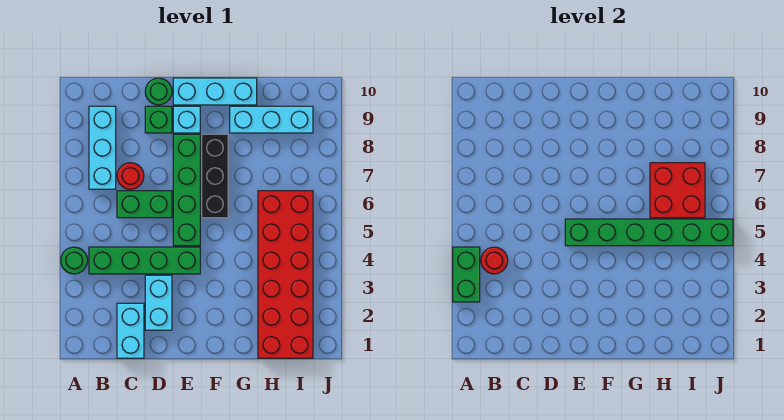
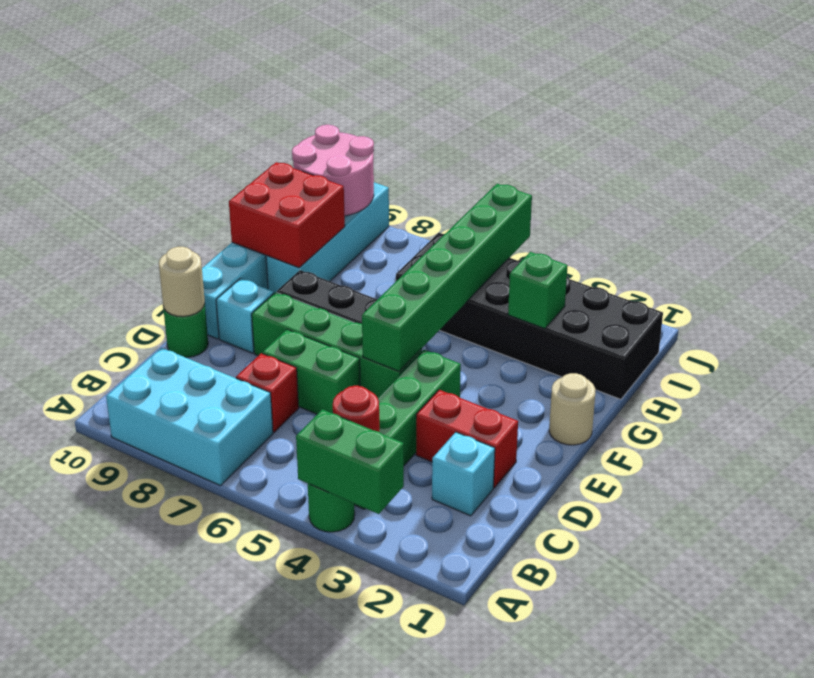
cyan 1x3 brick [89,106,116,189] -> cyan 2x3 brick [106,348,273,486]
cyan 1x2 brick [117,303,144,358] -> cyan 1x1 brick [432,432,495,516]
green 1x2 brick [117,191,172,218] -> green 1x2 brick turned to [262,329,360,414]
red 1x1 round brick [117,163,144,189] -> red 1x1 brick [236,353,299,432]
cyan 1x2 brick [145,275,172,330] -> red 1x2 brick [416,390,518,488]
green 1x1 brick [145,106,172,133] -> green 1x1 brick moved to [508,252,568,329]
none -> tan 1x1 round brick [159,247,205,317]
none -> tan 1x1 round brick [549,373,595,445]
cyan 1x3 brick [230,106,313,133] -> cyan 1x4 brick [266,182,389,293]
red 2x6 brick [258,191,313,358] -> black 2x6 brick [396,233,663,399]
red 2x2 brick [650,163,705,218] -> red 2x2 brick moved to [229,162,345,268]
none -> pink 2x2 round brick [292,125,374,216]

